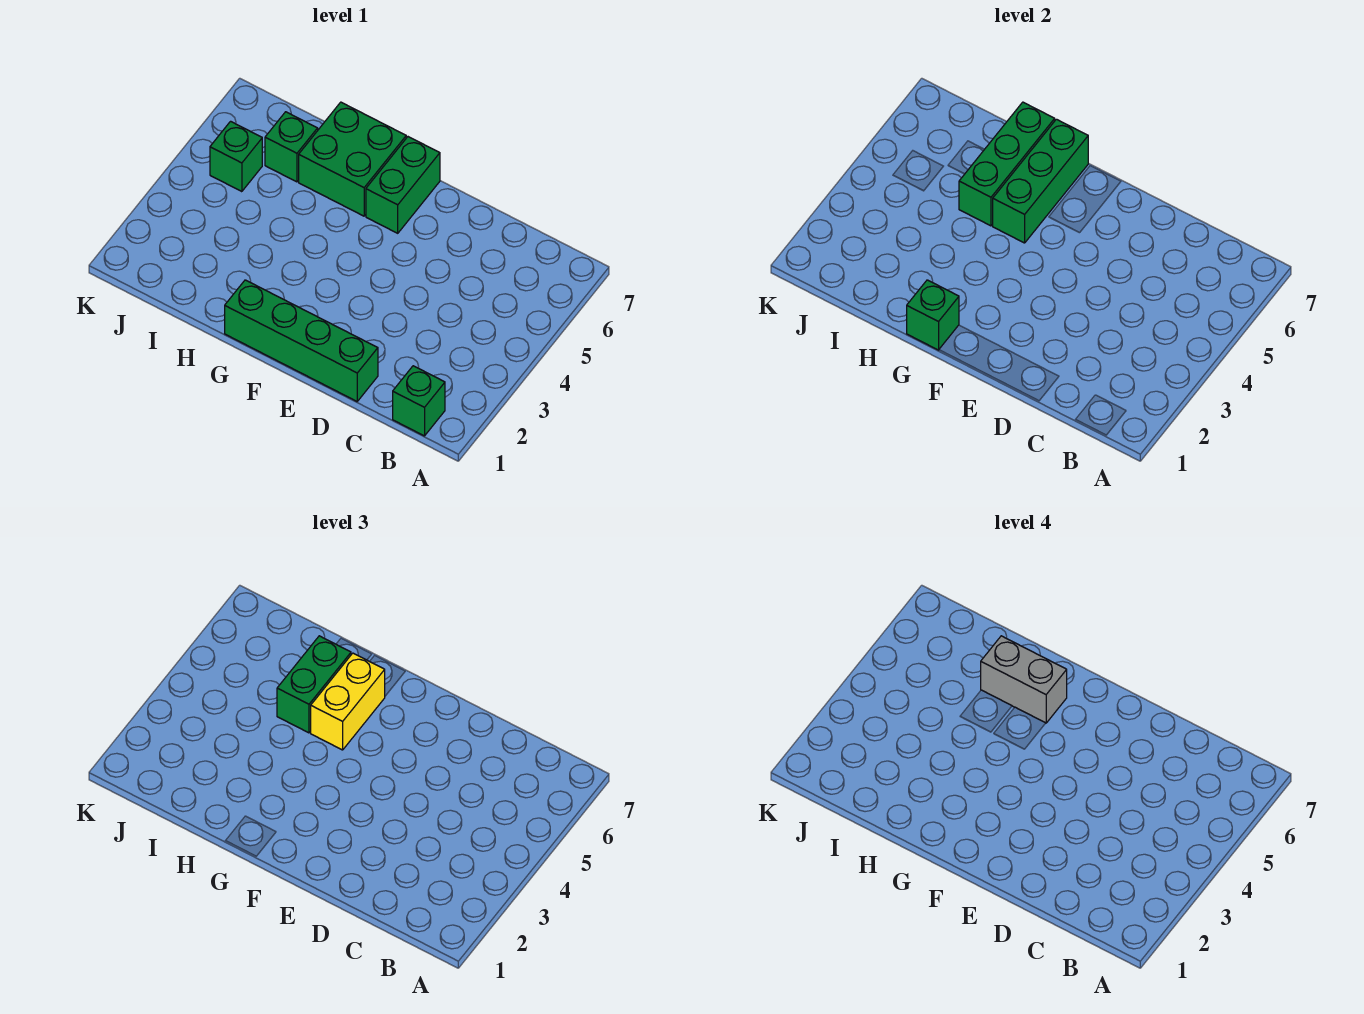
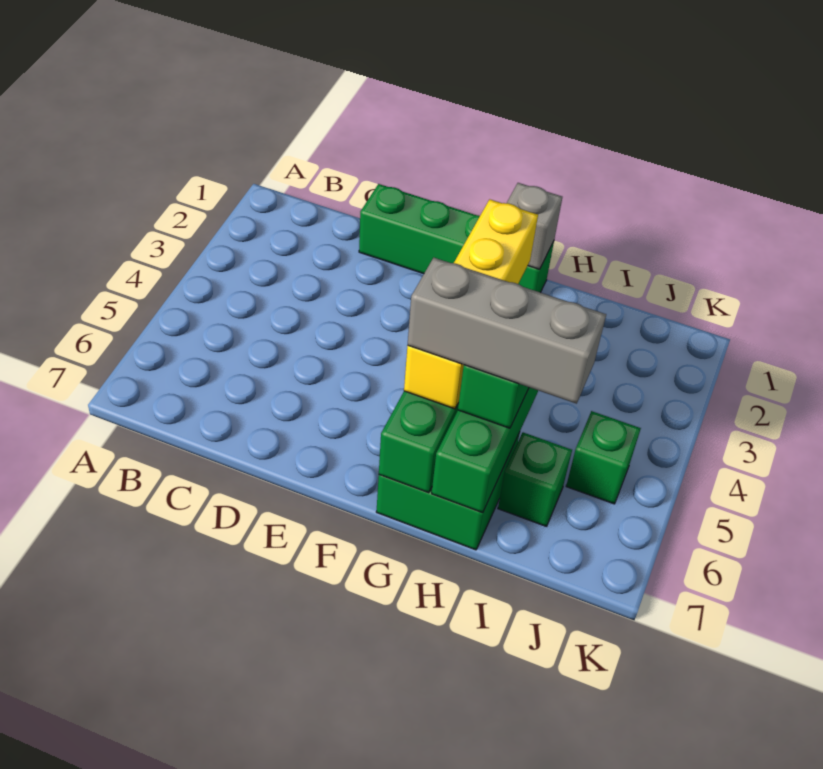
green 1x1 brick [393,366,445,436] -> none
green 1x2 brick [366,137,440,233] -> none
green 1x1 brick [907,280,959,350] -> grey 1x1 brick [507,183,562,269]
yellow 1x2 brick [311,653,385,750] -> yellow 1x4 brick [404,199,538,409]
grey 1x2 brick [981,636,1067,723] -> grey 1x3 brick [408,258,606,404]

